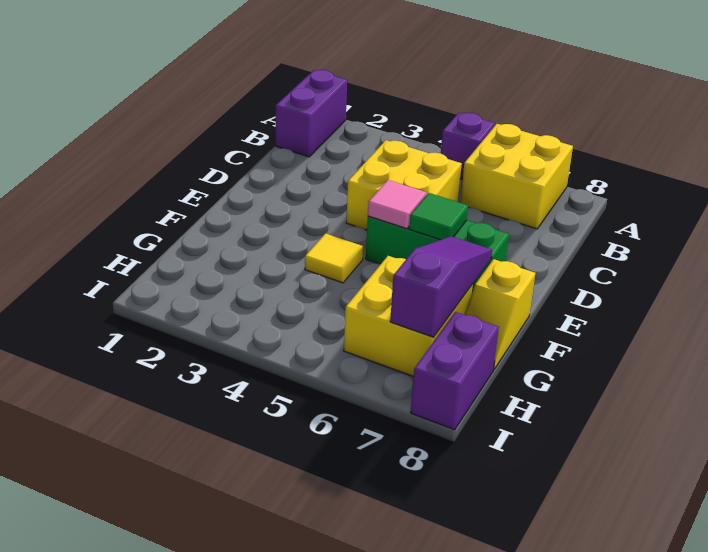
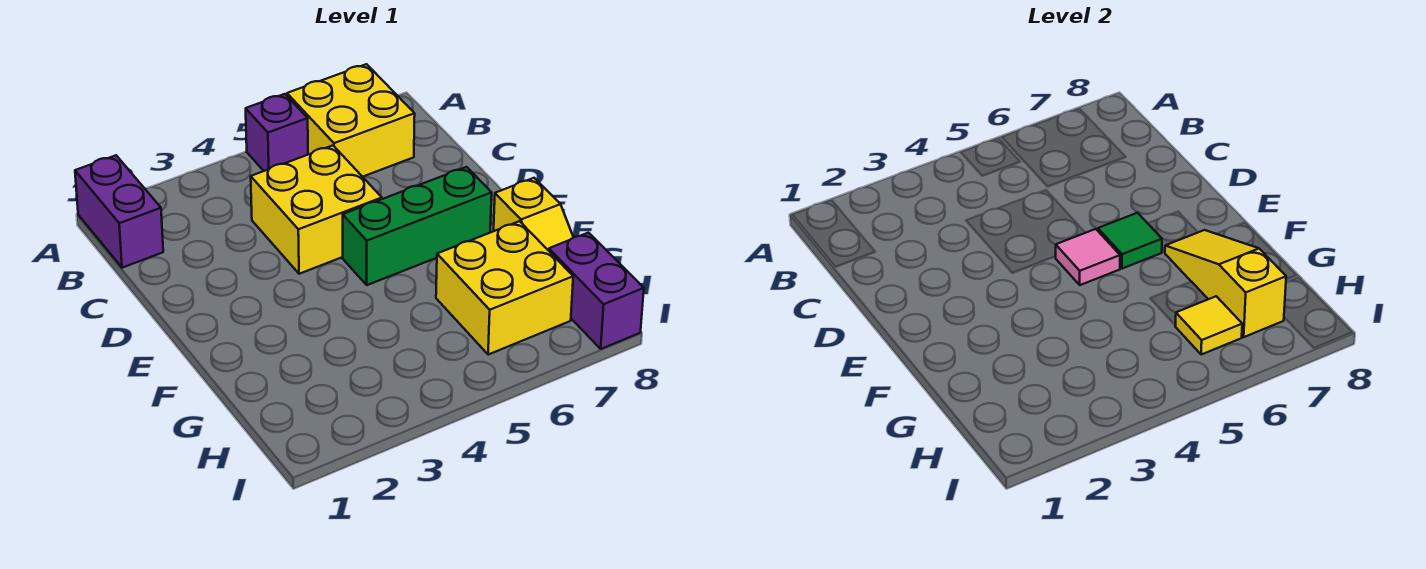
yellow 1x1 tile [305,233,363,283] -> yellow 1x1 tile moved to [1176,296,1242,355]
purple 1x3 slope [390,236,492,337] -> yellow 1x3 slope [1165,230,1286,337]

